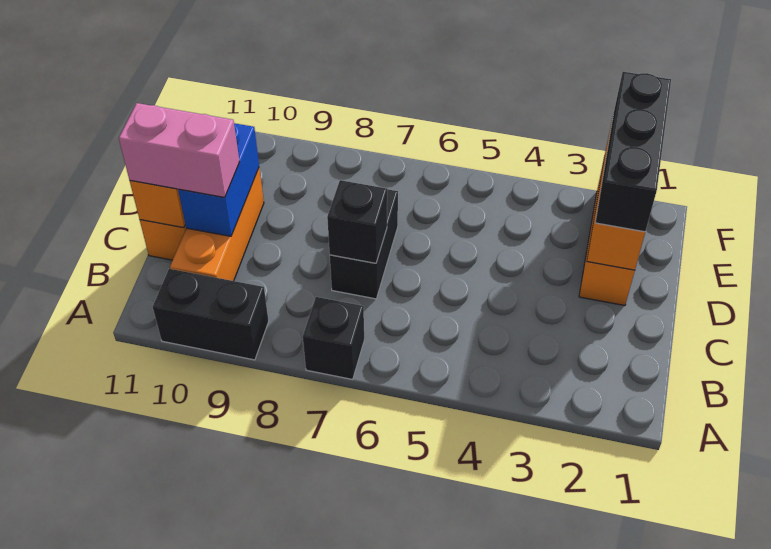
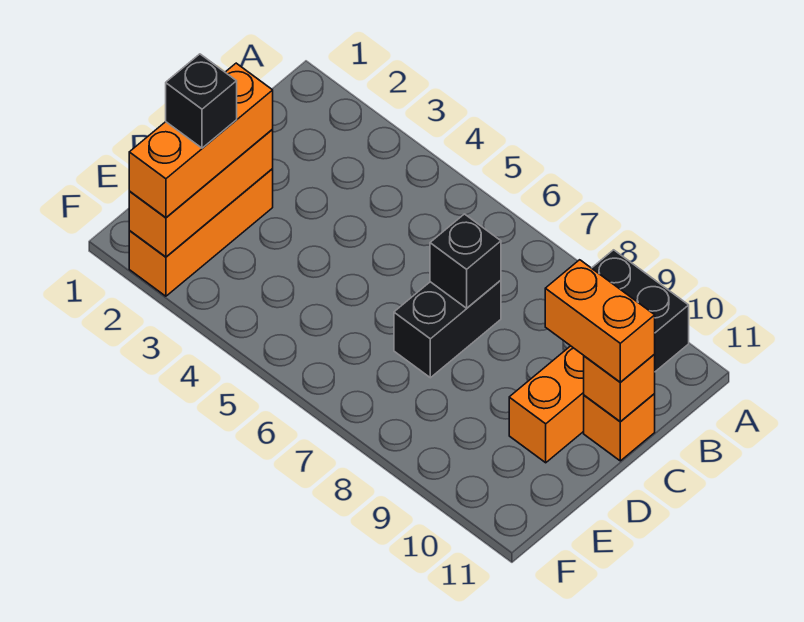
black 1x1 brick [303,297,364,379] -> black 1x1 brick moved to [166,54,237,148]
blue 1x2 brick [178,123,259,236] -> none
pink 1x2 brick [119,103,239,197] -> orange 1x2 brick [545,260,655,382]
black 1x3 brick [595,72,671,232] -> orange 1x3 brick [129,63,273,218]

